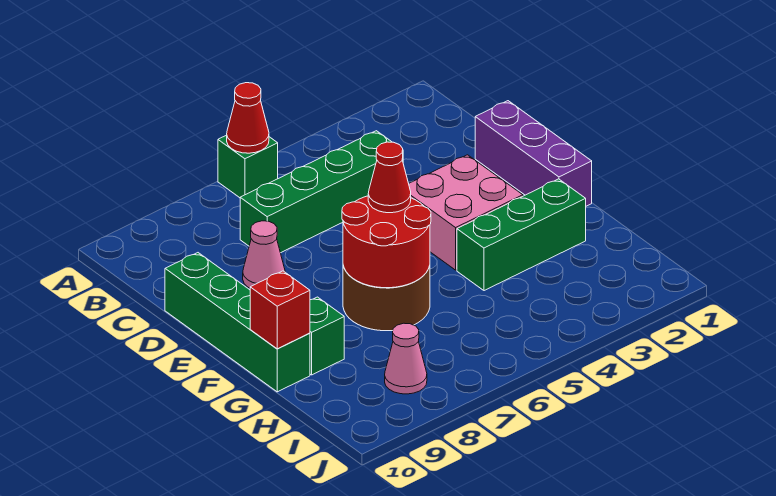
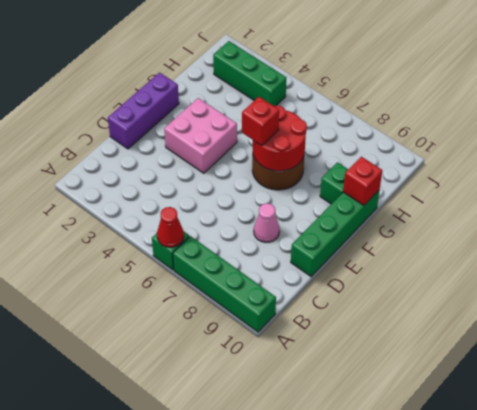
green 1x4 brick [240,131,403,253] -> green 1x4 brick moved to [173,236,276,332]
red 1x1 cone [368,142,411,213] -> red 1x1 brick [242,97,279,146]
green 1x3 brick [457,179,586,291] -> green 1x3 brick moved to [213,41,286,106]
pink 1x1 cone [385,323,427,394] -> none

